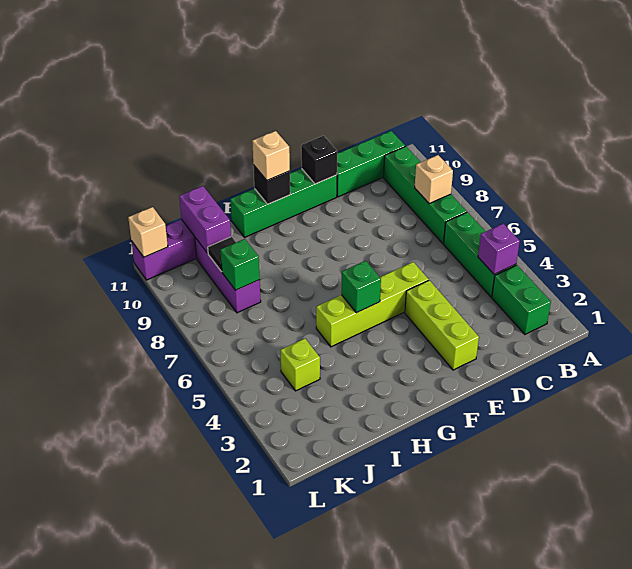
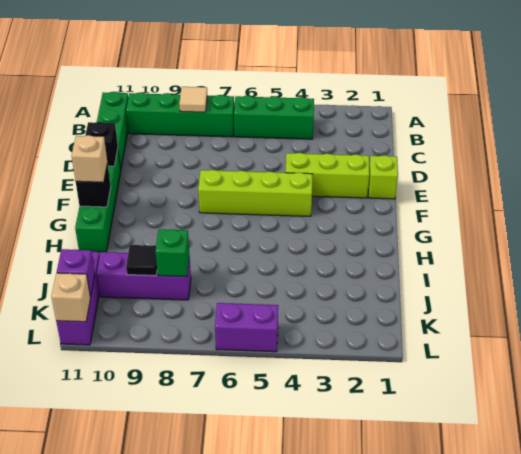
green 1x2 brick [492,265,551,334] -> none
purple 1x1 brick [478,224,520,274] -> purple 1x1 brick moved to [57,249,95,297]
tan 1x1 brick [415,155,453,204] -> tan 1x1 tile [179,87,207,112]
lime 1x4 brick [316,262,429,347] -> lime 1x4 brick turned to [198,170,312,216]
green 1x1 brick [341,261,381,313] -> none
lime 1x1 brick [281,339,320,391] -> lime 1x1 brick moved to [368,155,398,199]
purple 1x2 brick [179,186,231,253] -> purple 1x2 brick moved to [215,303,278,352]

